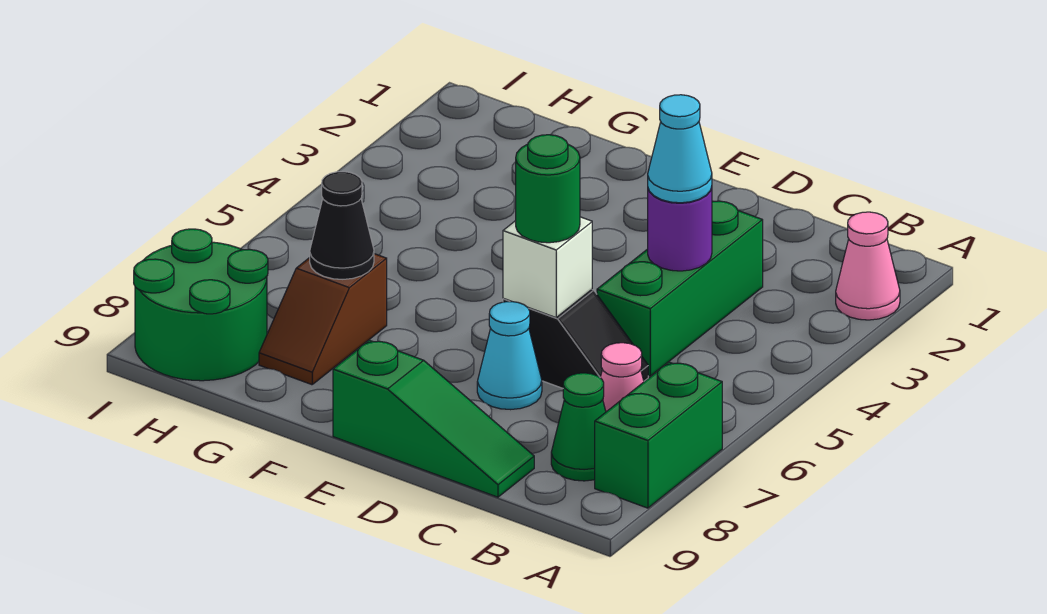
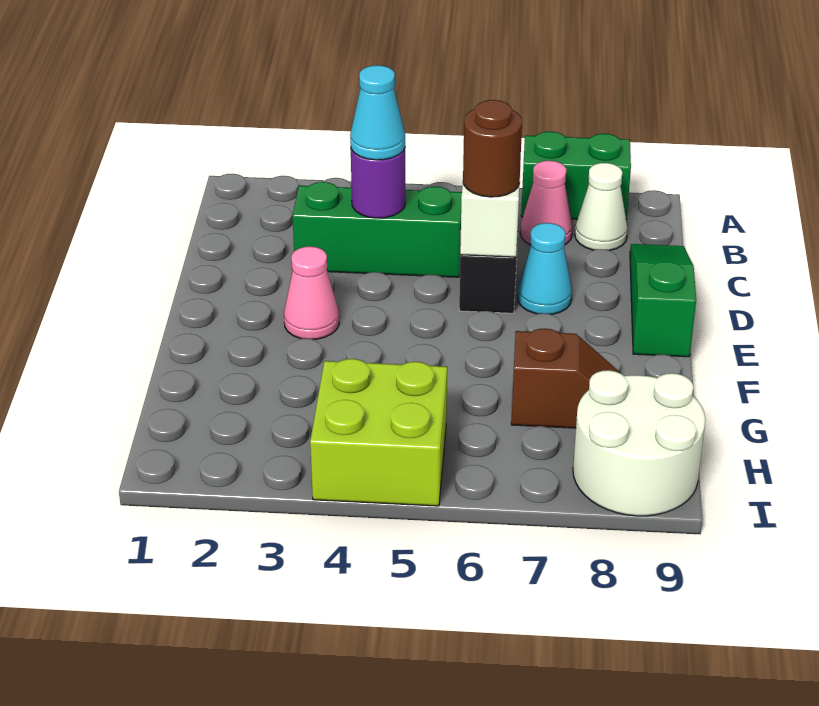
pink 1x1 cone [836,212,900,320] -> pink 1x1 cone moved to [284,247,339,339]
green 1x1 cone [551,373,606,481] -> white 1x1 cone [575,163,628,251]
green 1x1 round brick [516,135,580,243] -> brown 1x1 round brick [463,100,522,197]
black 1x1 cone [310,172,374,279] -> none
none -> lime 2x2 brick [310,359,447,506]
green 2x2 round brick [134,229,268,381] -> white 2x2 round brick [573,370,705,516]

